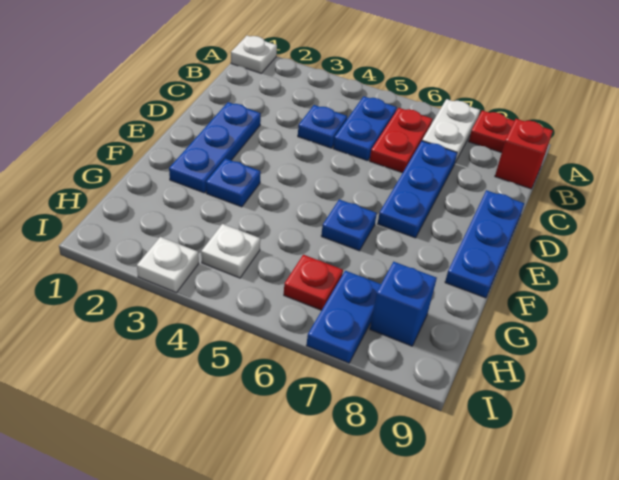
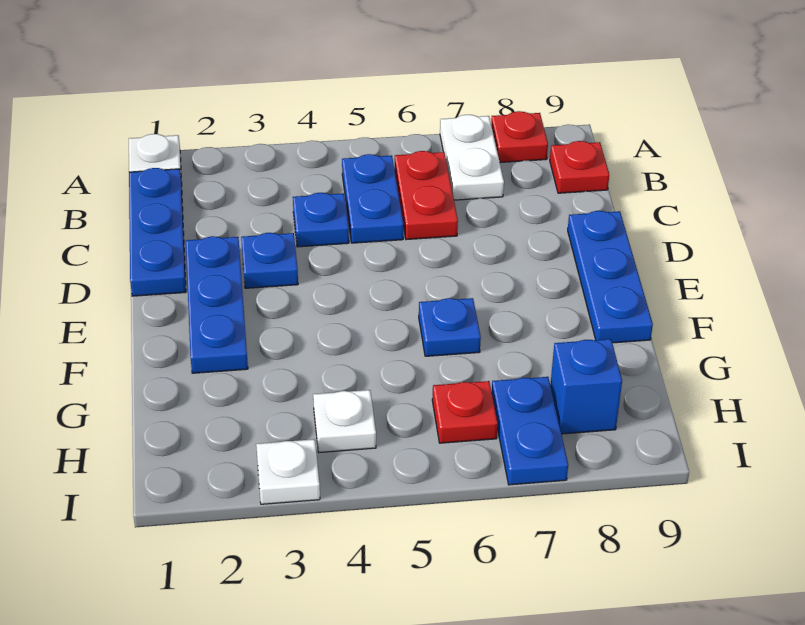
red 1x1 brick [495,119,553,189] -> red 1x1 plate [550,141,609,193]
blue 1x3 plate [378,141,457,238] -> blue 1x3 plate moved to [129,168,186,296]
blue 1x1 plate [206,159,261,207] -> blue 1x1 plate moved to [241,233,298,288]

